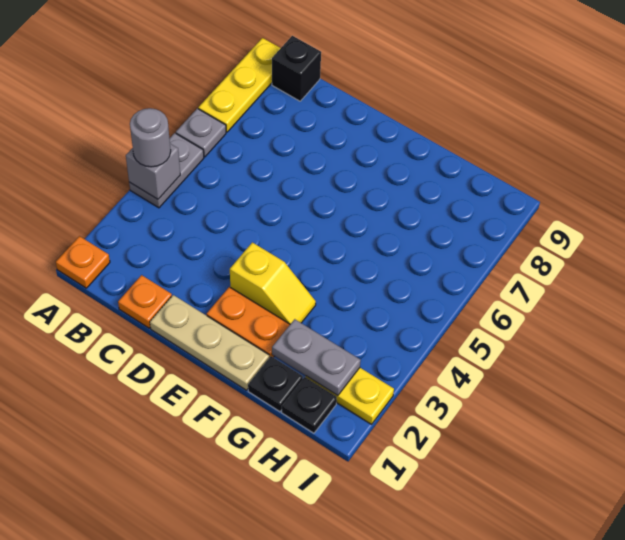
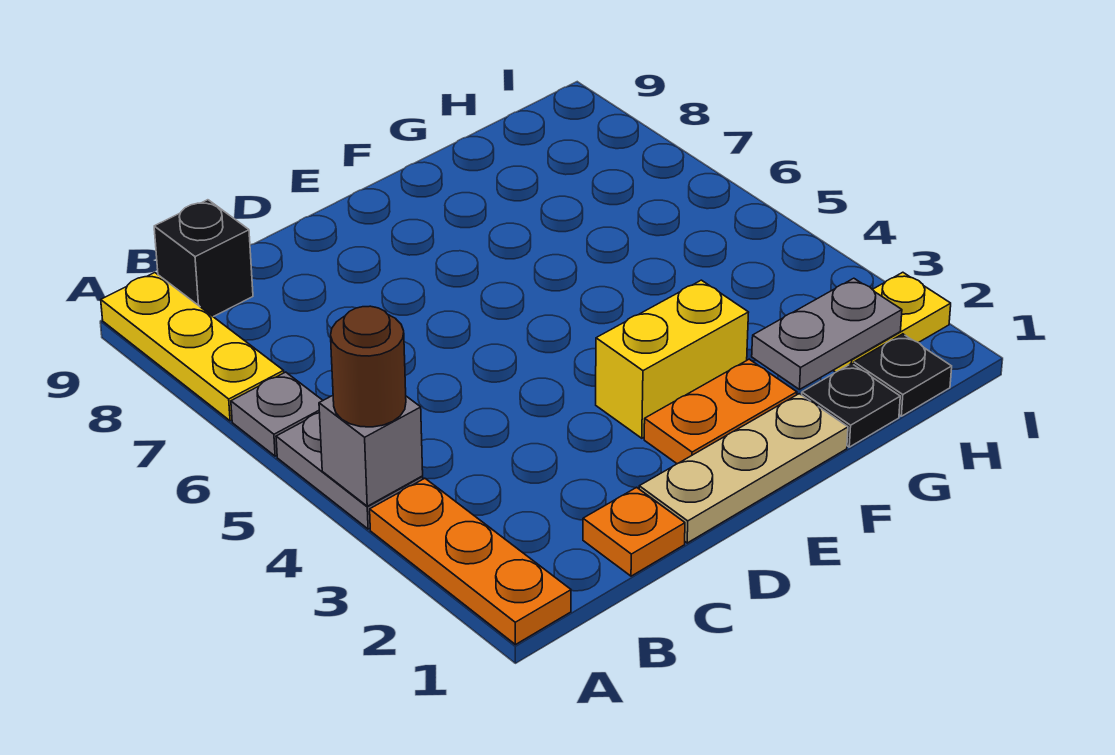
orange 1x1 plate [56,236,110,288] -> orange 1x3 plate [370,478,571,645]
grey 1x1 round brick [130,108,171,167] -> brown 1x1 round brick [331,306,406,427]
yellow 1x2 slope [230,242,316,324] -> yellow 1x2 brick [596,280,749,438]

